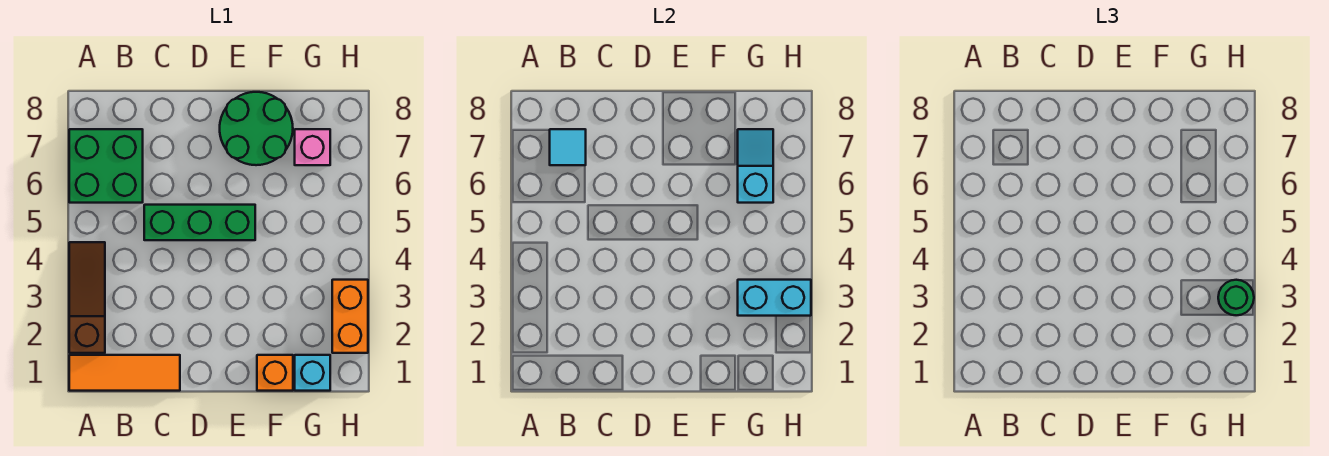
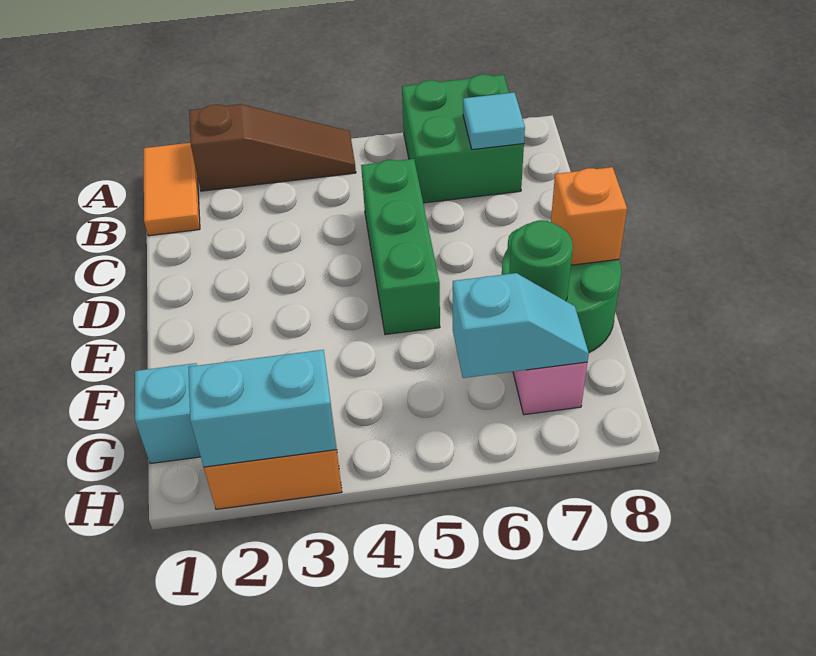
orange 1x3 tile [69,355,180,391] -> orange 1x2 tile [144,143,200,236]
orange 1x1 brick [257,355,293,391] -> orange 1x1 brick moved to [551,167,627,265]
cyan 1x2 brick [738,280,811,316] -> cyan 1x2 brick turned to [188,350,336,467]
green 1x1 round brick [1218,280,1254,315] -> green 1x1 round brick moved to [509,220,573,301]

